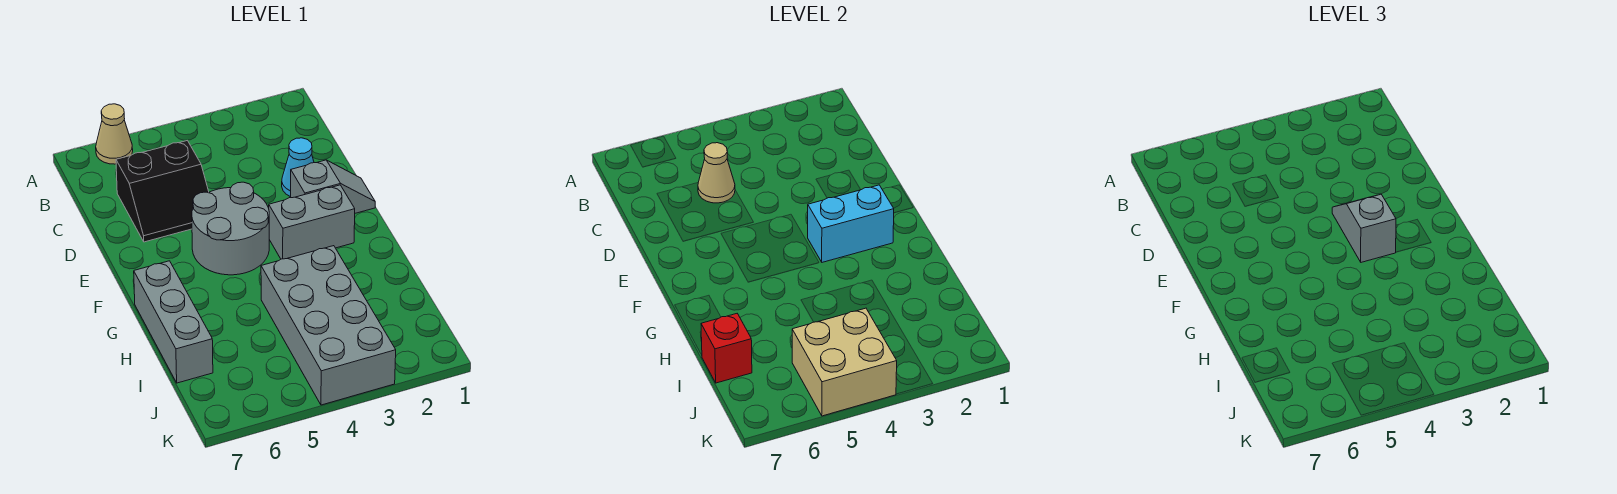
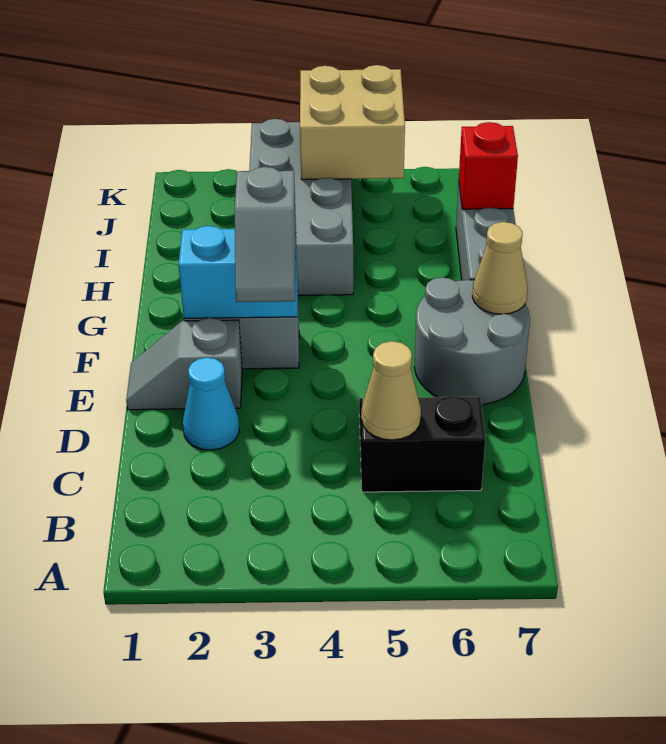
tan 1x1 cone [96,104,133,164] -> tan 1x1 cone moved to [472,222,528,314]
grey 2x2 round brick [192,182,269,275] -> grey 2x2 round brick moved to [414,277,530,405]

